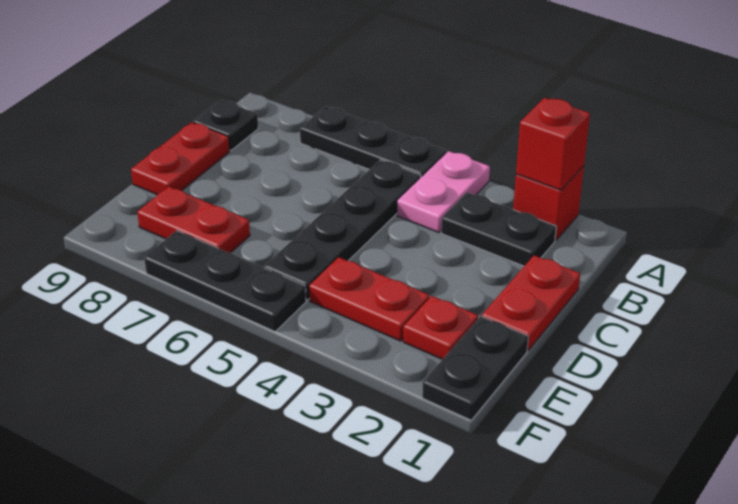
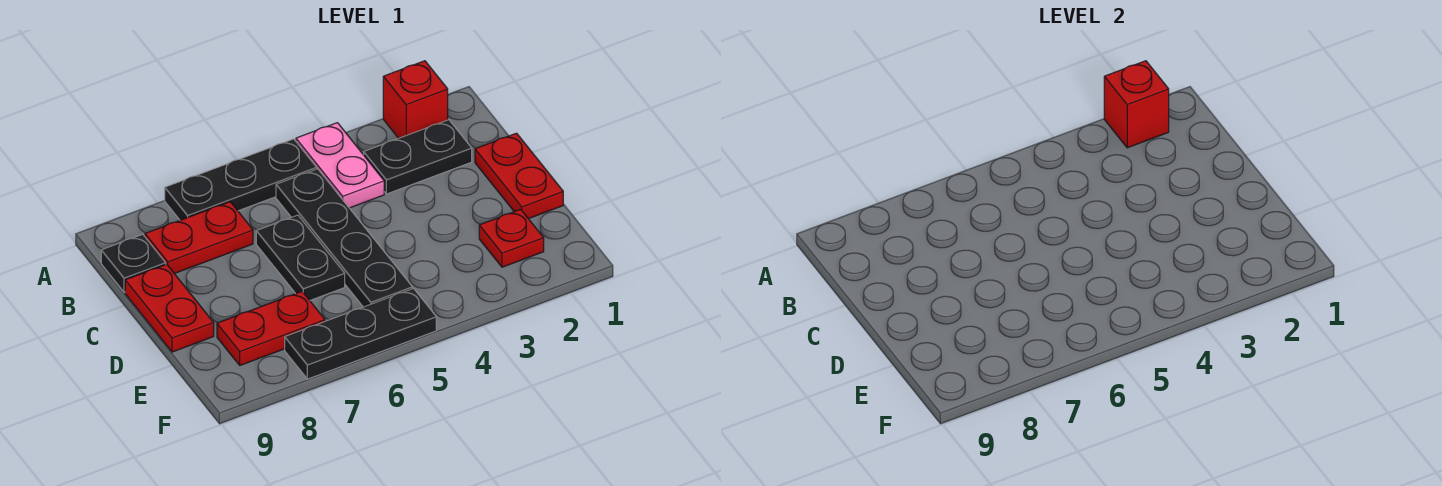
black 1x2 plate [422,316,528,420] -> black 1x2 plate moved to [256,215,345,300]
red 1x2 plate [309,257,429,341] -> red 1x2 plate moved to [145,202,253,274]

